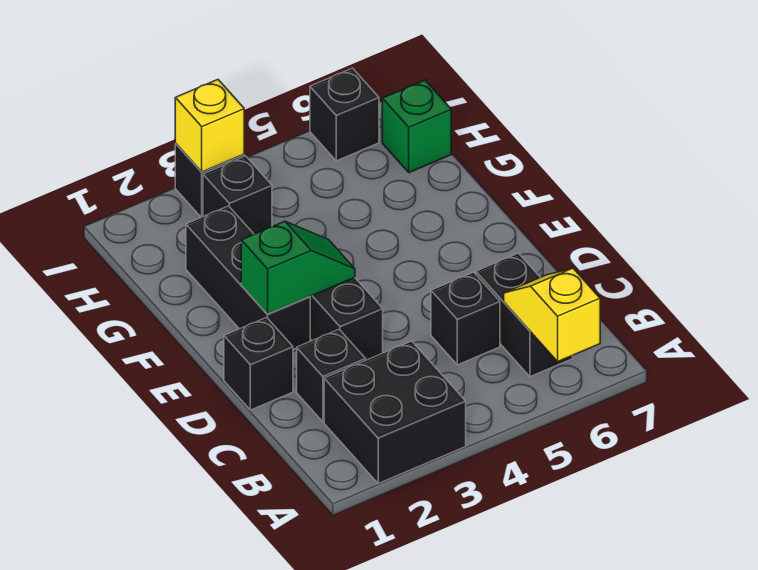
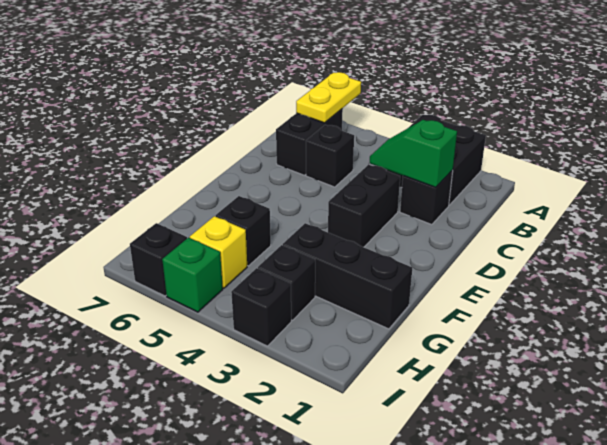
yellow 1x2 slope [504,268,600,361] -> yellow 1x2 plate [296,72,361,123]
black 1x1 brick [224,317,293,410] -> black 1x1 brick moved to [216,196,271,266]
black 1x3 brick [186,206,310,349] -> black 1x3 brick turned to [283,223,412,329]
green 1x2 slope [241,221,355,314] -> green 1x2 slope moved to [370,120,457,187]
green 1x1 brick [382,80,451,173] -> green 1x1 brick moved to [162,238,223,312]
yellow 1x1 brick [175,80,244,172] -> yellow 1x1 brick moved to [190,216,247,288]

